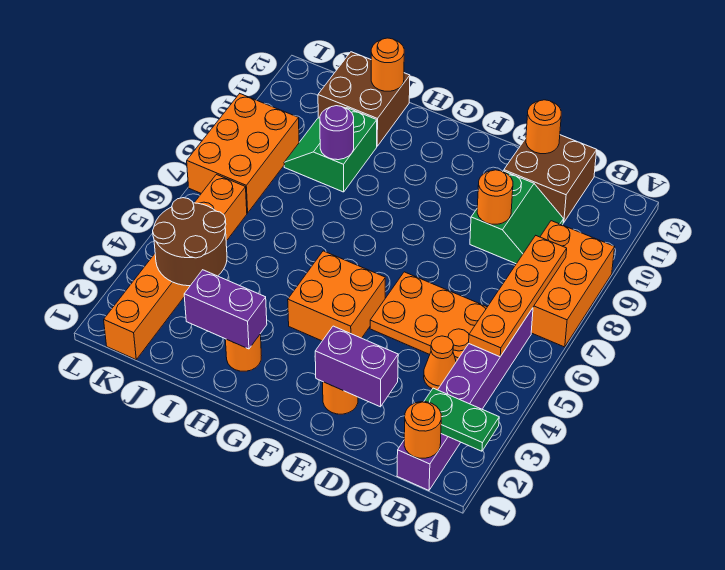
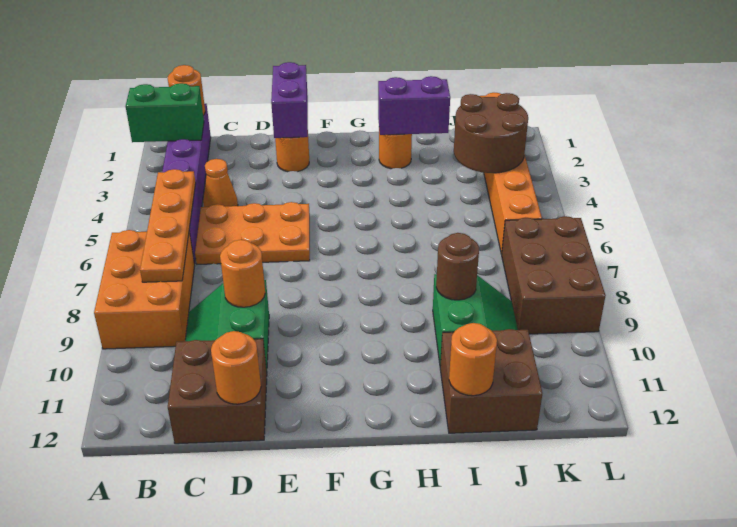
green 1x2 plate [424,388,499,451] -> green 1x2 brick [126,83,204,142]
purple 1x2 brick [315,326,398,407] -> purple 1x2 brick turned to [271,62,308,138]
orange 2x2 brick [288,251,385,341] -> none
purple 1x1 round brick [320,106,354,160] -> brown 1x1 round brick [436,233,479,300]
orange 2x3 brick [187,94,299,213] -> brown 2x3 brick [502,216,606,334]

